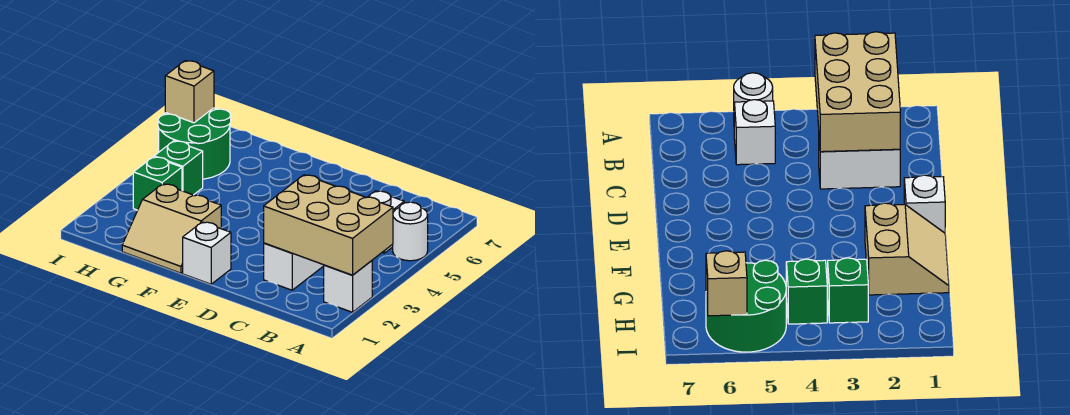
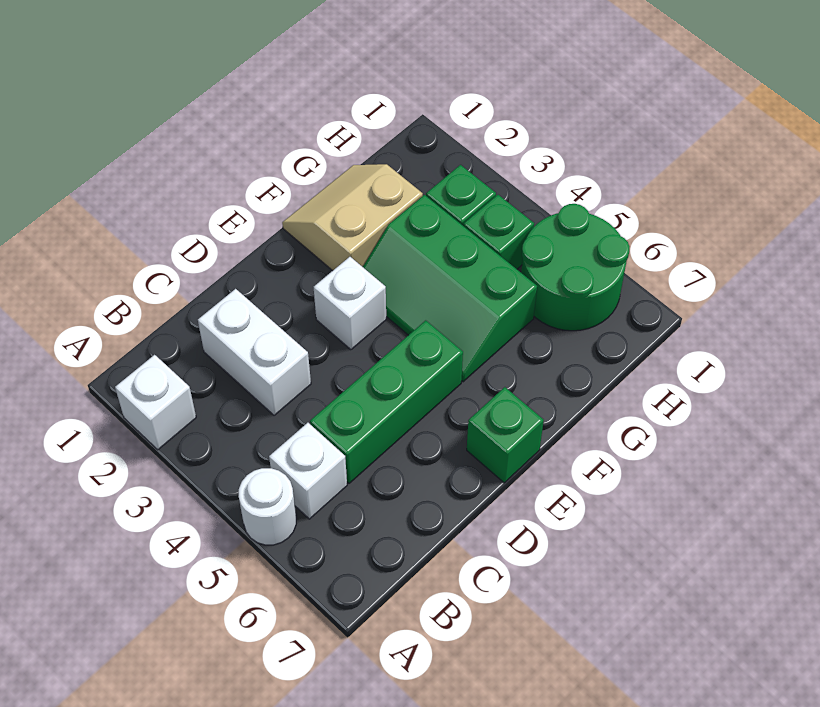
tan 2x3 brick [264,175,393,275] -> none
none -> green 1x3 brick [310,320,463,483]
white 1x1 brick [183,222,231,284] -> white 1x1 brick moved to [314,257,386,350]
none -> green 1x1 brick [467,387,544,483]
none -> green 2x3 slope [363,195,537,382]
tan 1x1 brick [165,60,214,123] -> none

